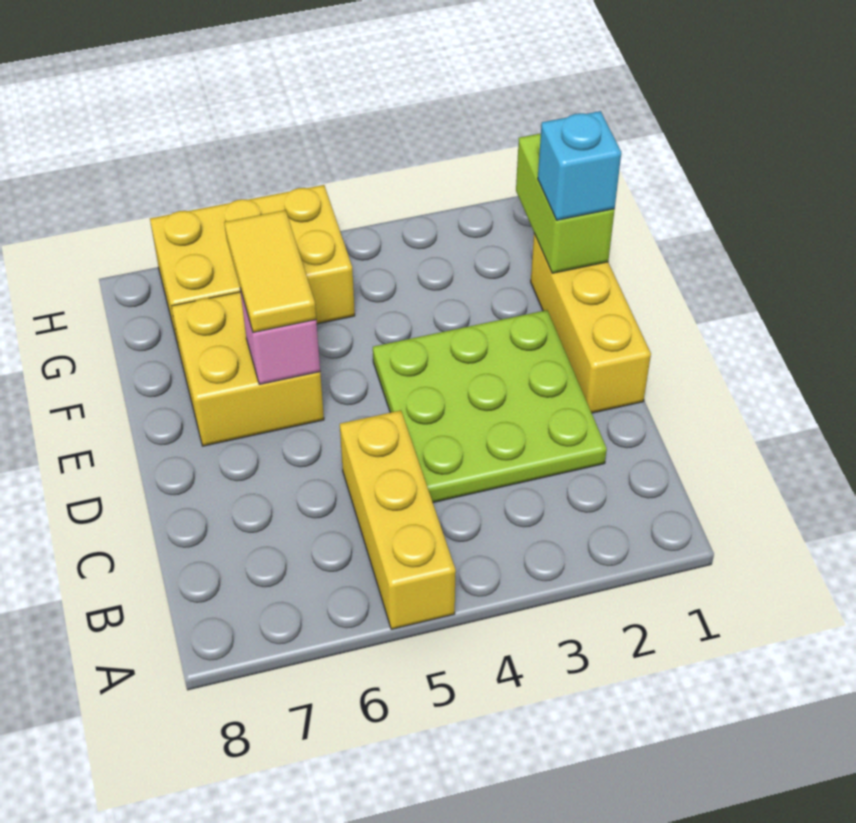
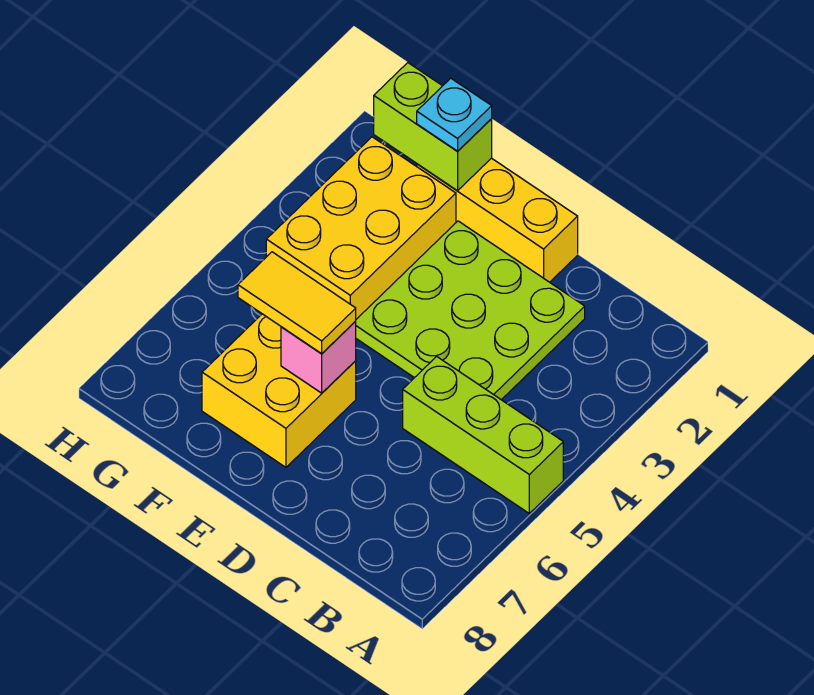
yellow 1x3 brick [340,410,456,629] -> lime 1x3 brick [403,356,563,513]
cyan 1x1 brick [538,111,621,220] -> cyan 1x1 plate [417,78,492,151]
yellow 2x3 brick [150,185,355,348] -> yellow 2x3 brick moved to [266,137,456,319]

